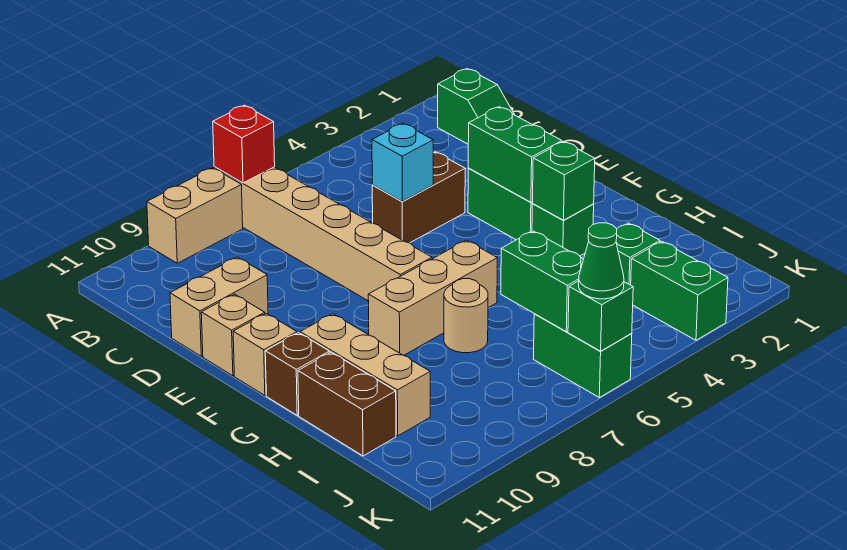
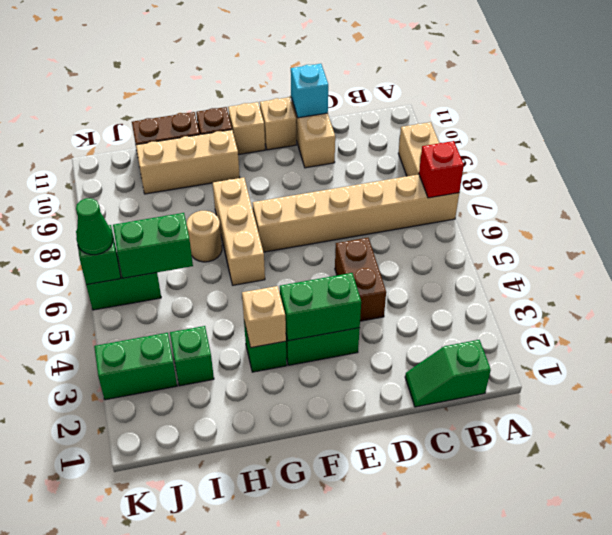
cyan 1x1 brick [372,123,433,201] -> cyan 1x1 brick moved to [291,64,328,118]
green 1x1 brick [532,142,595,220] -> tan 1x1 brick [242,286,286,348]

